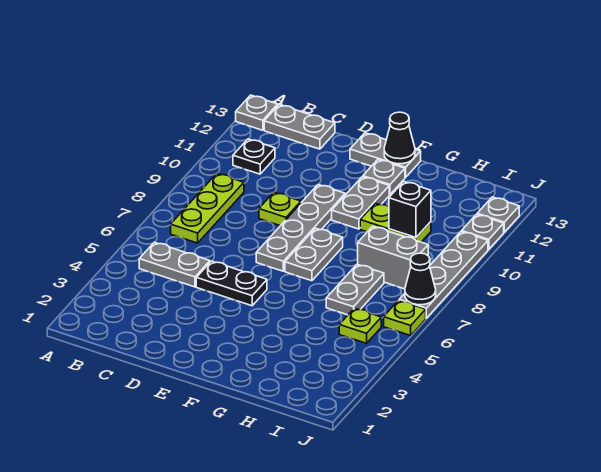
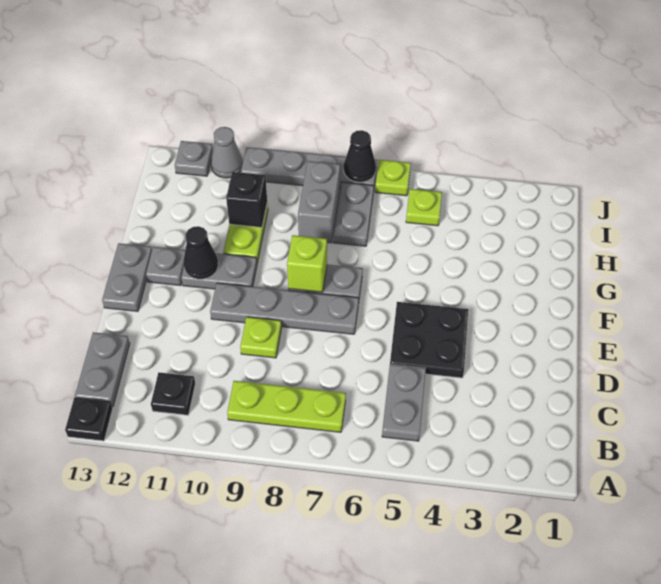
grey 1x1 plate [236,95,278,130] -> black 1x1 plate [65,397,113,441]
black 1x2 plate [196,261,267,306] -> black 2x2 plate [390,302,468,378]
none -> lime 1x1 brick [287,235,327,292]
black 1x1 cone [384,112,415,164] -> black 1x1 cone moved to [184,226,218,279]
grey 1x2 plate [326,264,384,315] -> grey 1x2 plate turned to [333,182,374,246]
grey 1x1 plate [462,214,504,250] -> grey 1x1 cone [211,127,243,178]

